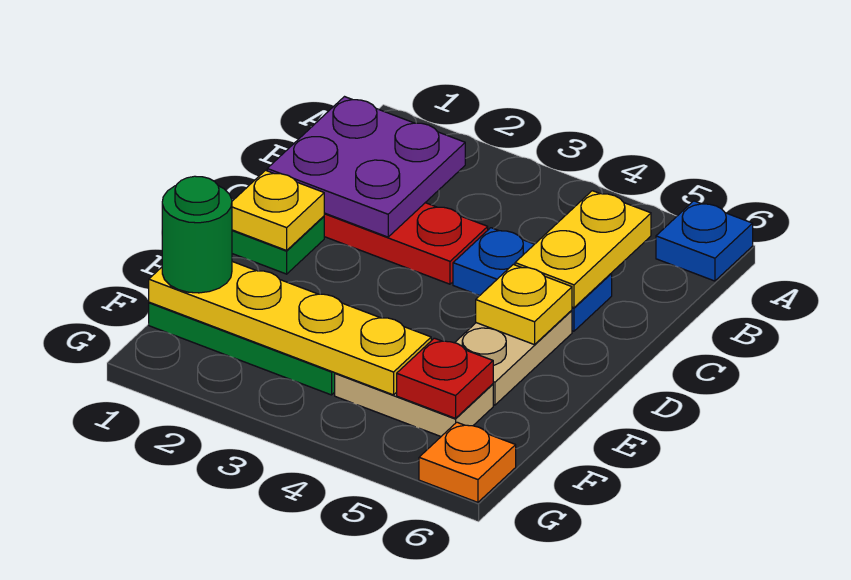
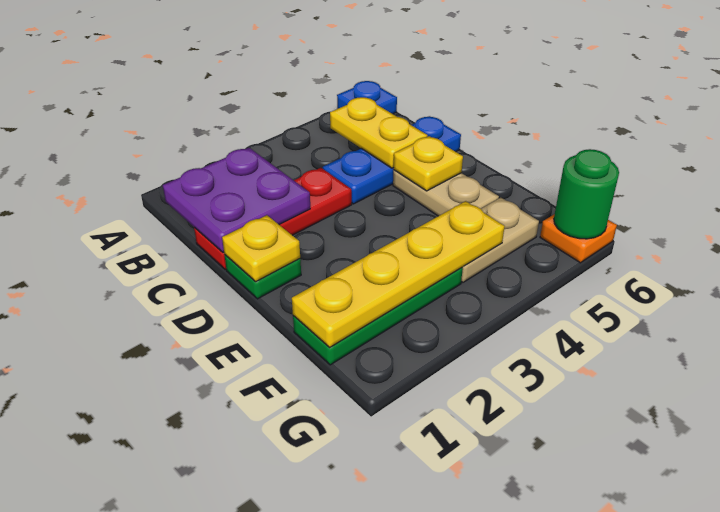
blue 1x2 plate [453,228,612,331] -> blue 1x3 plate [323,116,461,204]
green 1x1 round brick [162,176,232,293] -> green 1x1 round brick moved to [554,149,619,239]
red 1x1 plate [397,338,493,418] -> none

